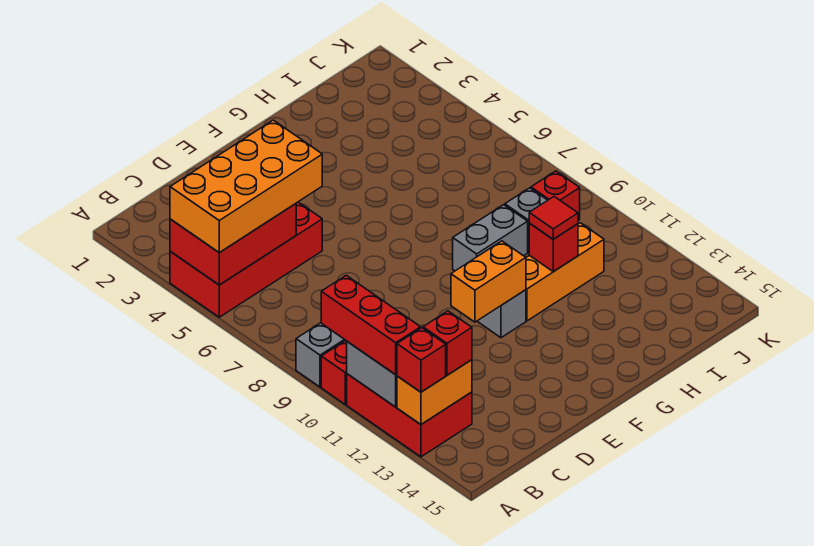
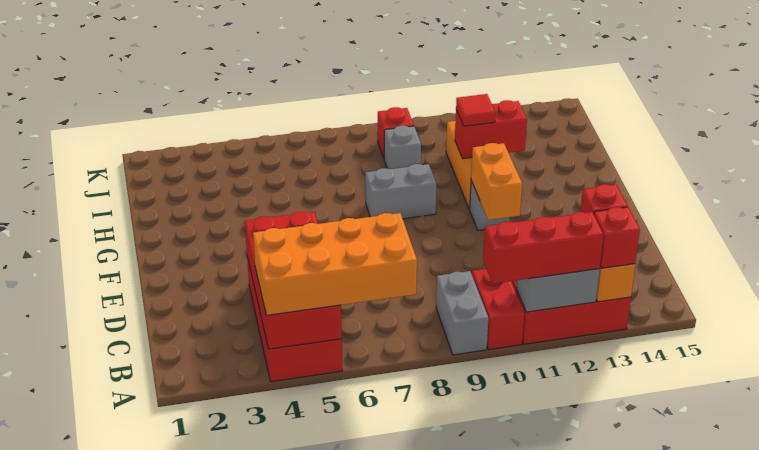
red 2x3 brick [170,204,296,285] -> red 2x4 brick [245,212,342,349]
orange 2x4 brick [170,120,322,253] -> orange 2x4 brick turned to [253,213,417,315]
grey 1x2 brick [453,205,528,271] -> grey 1x2 brick turned to [365,164,436,219]
red 1x1 brick [529,223,578,272] -> red 1x2 brick [455,100,527,159]

